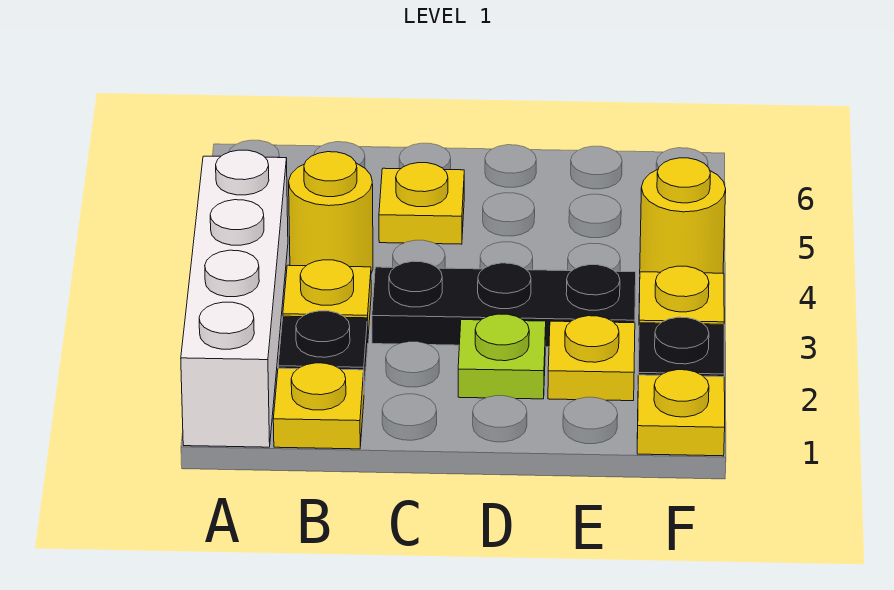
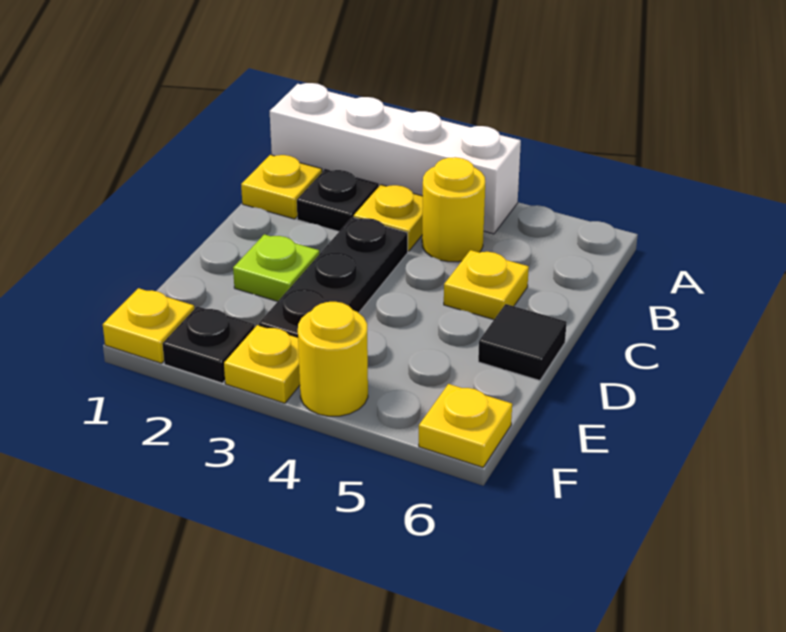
none -> black 1x1 tile [478,304,567,381]
yellow 1x1 plate [548,316,635,401] -> yellow 1x1 plate moved to [419,384,512,467]

